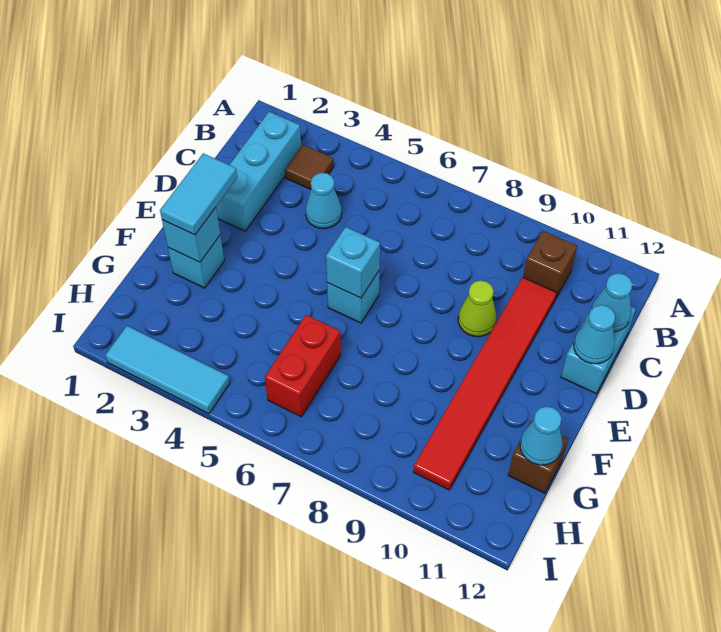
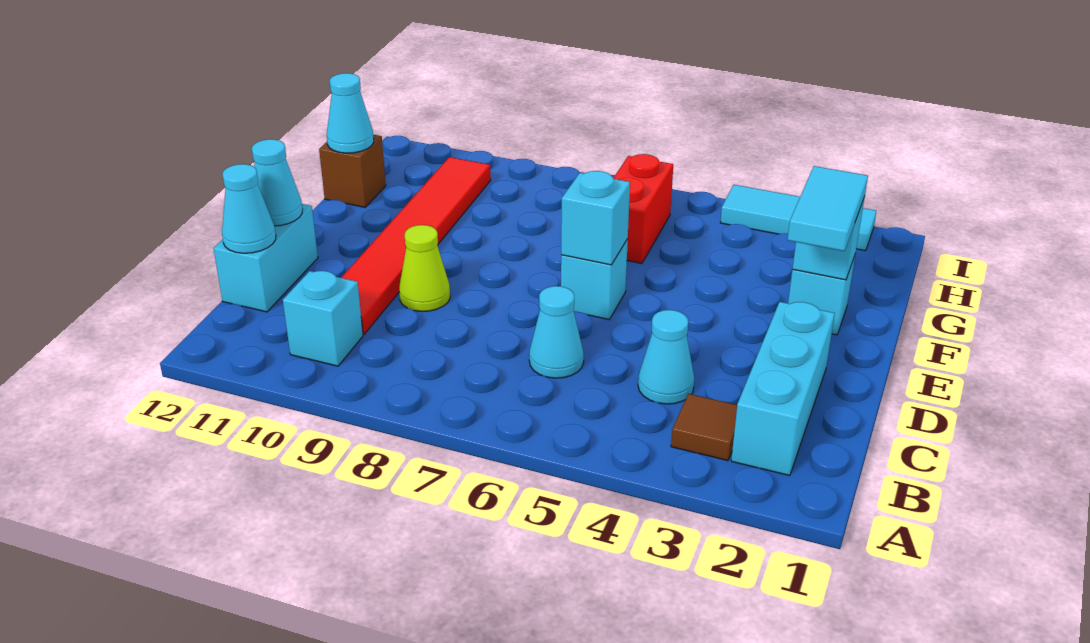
brown 1x1 brick [523,231,577,299] -> cyan 1x1 brick [283,271,363,366]
none -> cyan 1x1 cone [529,286,584,378]

